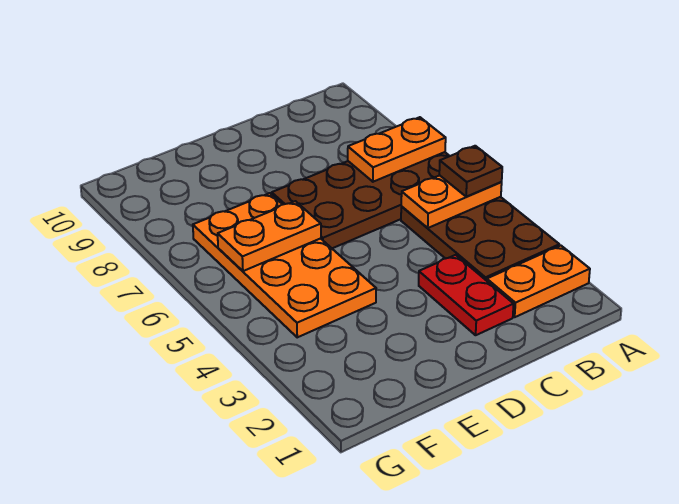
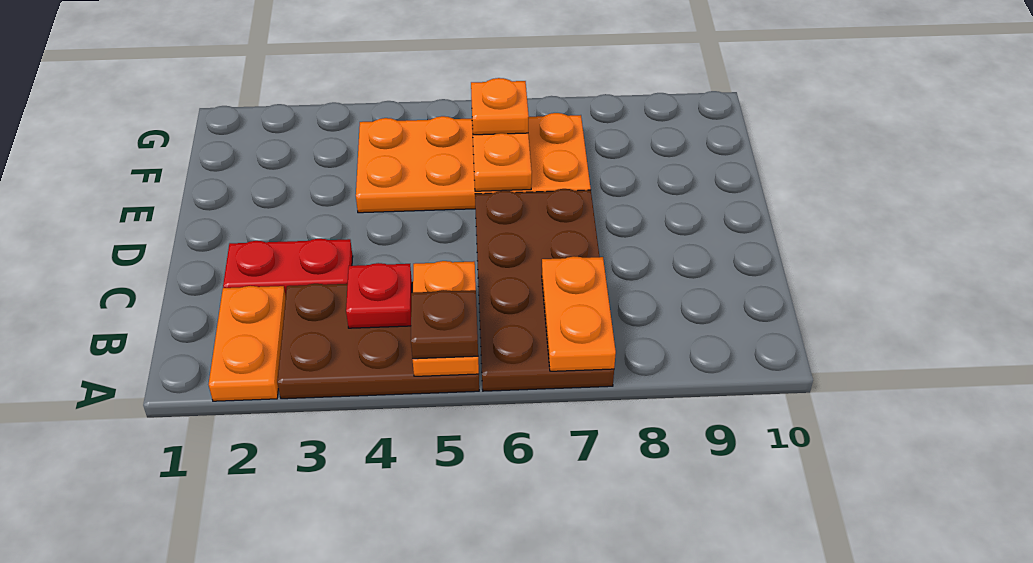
none -> red 1x1 plate [346,263,412,328]
none -> orange 1x1 plate [471,78,529,135]

